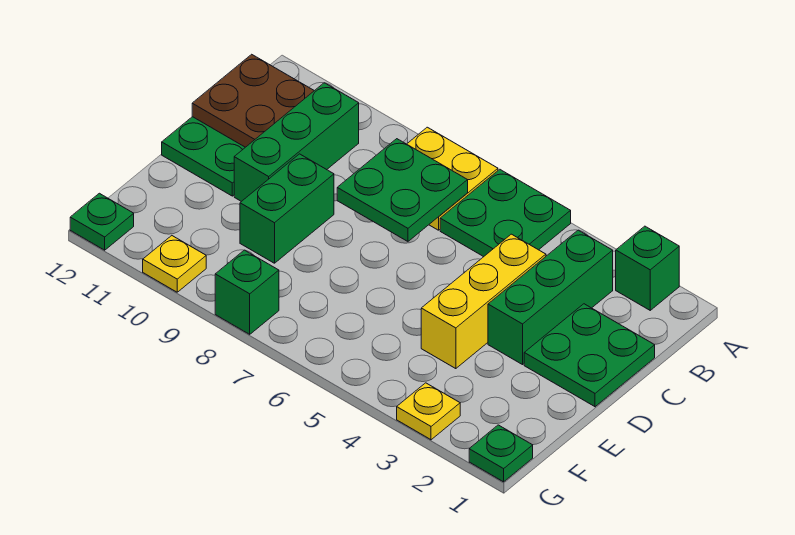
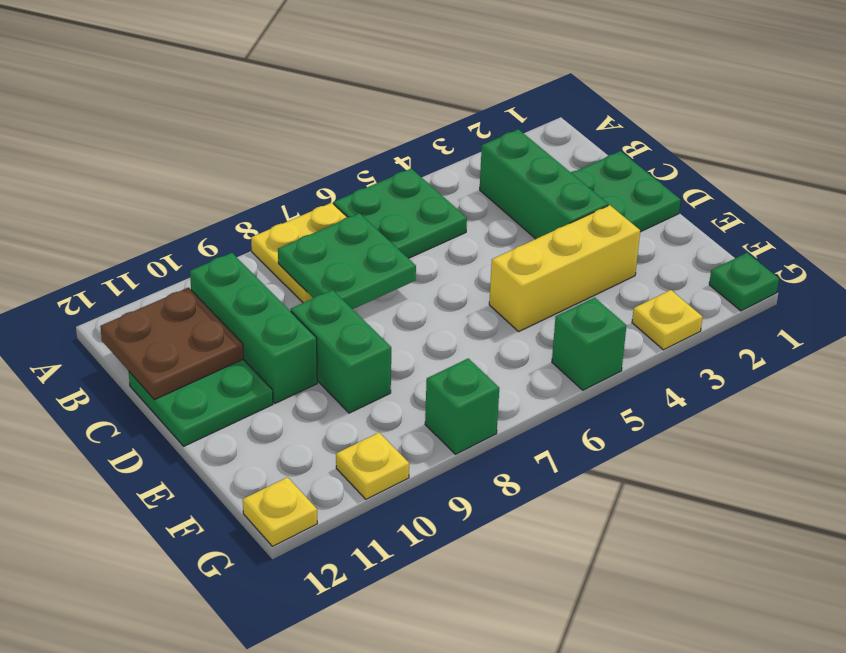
green 1x1 brick [616,226,679,310] -> green 1x1 brick moved to [552,298,626,390]
yellow 1x3 brick [421,234,546,369] -> yellow 1x3 brick turned to [489,205,640,331]
green 1x1 plate [70,193,134,250] -> yellow 1x1 plate [243,477,317,546]

